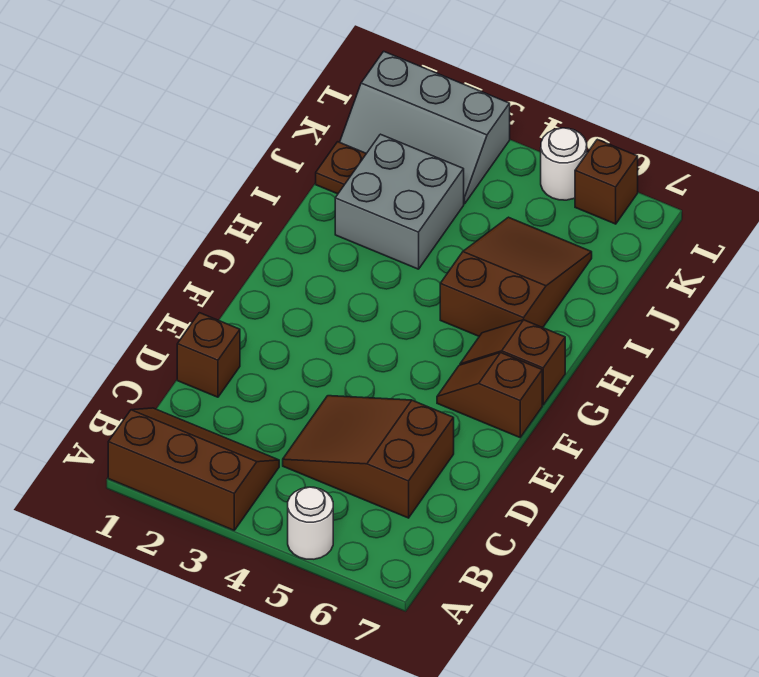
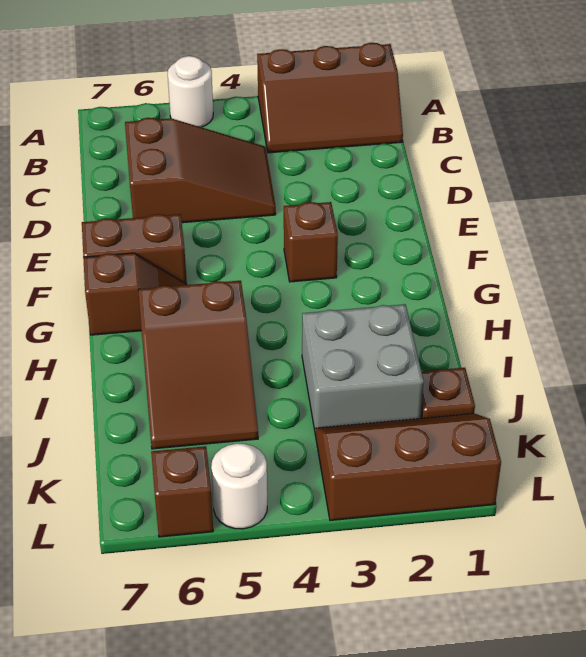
brown 1x1 brick [177,313,240,397] -> brown 1x1 brick moved to [284,202,338,282]
brown 1x2 slope [437,353,542,437] -> brown 1x2 brick [82,214,187,284]
grey 2x3 slope [340,51,510,204] -> brown 2x3 slope [315,414,501,520]

